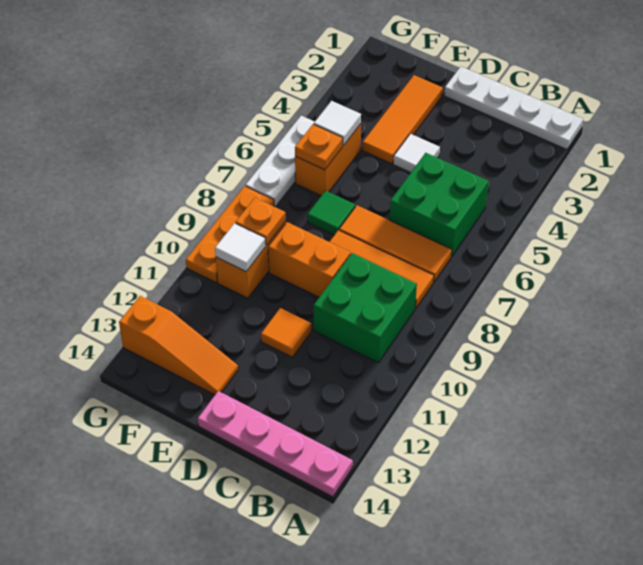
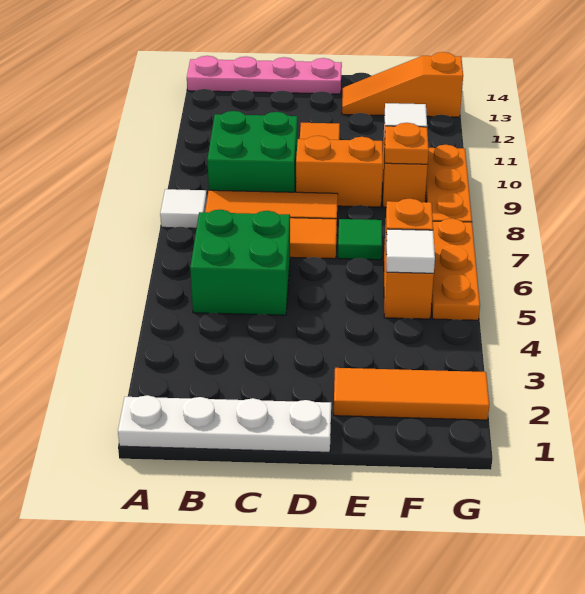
white 1x1 tile [393,134,440,173] -> white 1x1 tile moved to [160,189,207,228]
orange 1x3 tile [363,75,443,164] -> orange 1x3 tile turned to [334,368,489,420]
white 1x3 plate [246,116,315,207] -> orange 1x3 plate [432,218,480,320]

